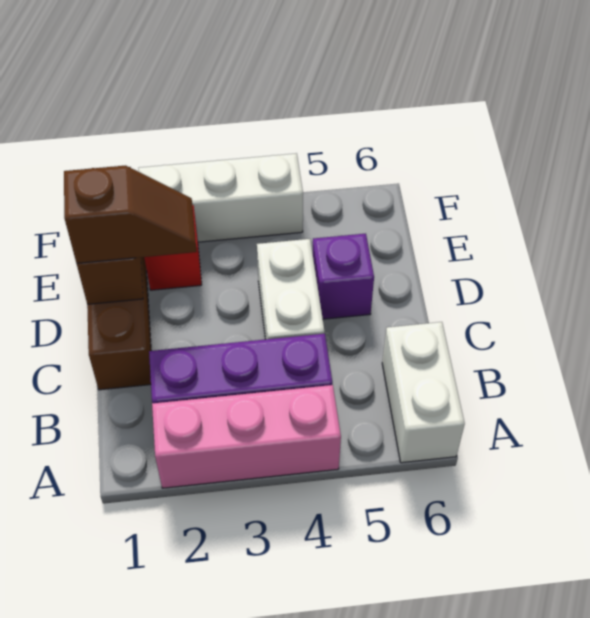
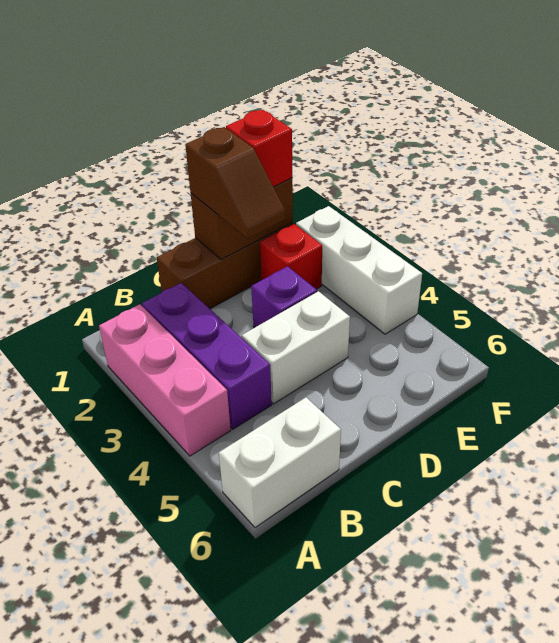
purple 1x1 brick [313,234,374,319] -> purple 1x1 brick moved to [251,266,317,328]
none -> red 1x1 brick [226,110,292,187]

